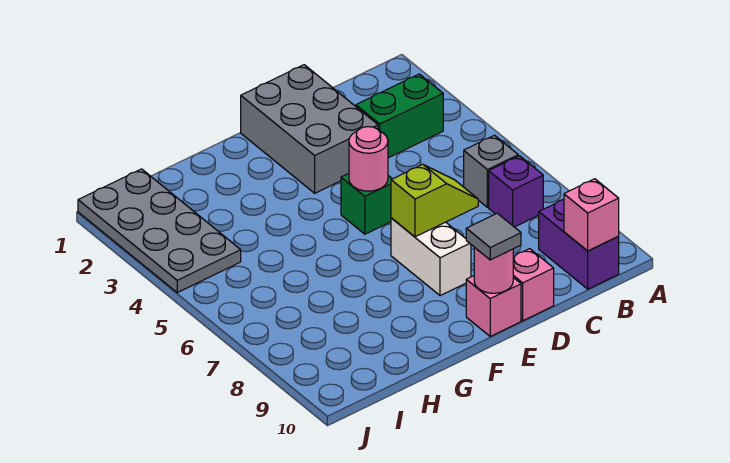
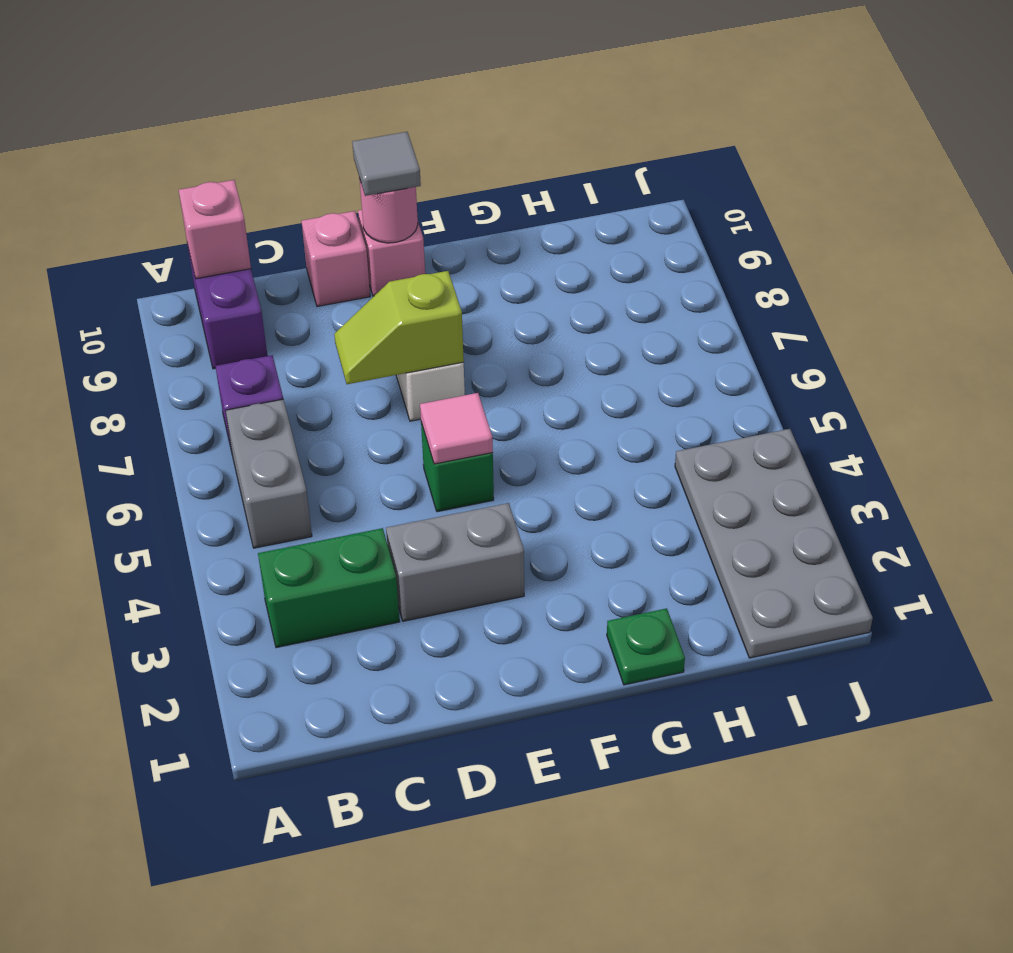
grey 1x1 brick [464,135,518,207] -> grey 1x2 brick [225,399,312,548]
grey 2x3 brick [241,65,378,193] -> grey 1x2 brick [386,503,524,621]
pink 1x1 round brick [349,127,388,191] -> pink 1x1 tile [420,393,493,464]
none -> green 1x1 plate [607,608,685,685]

